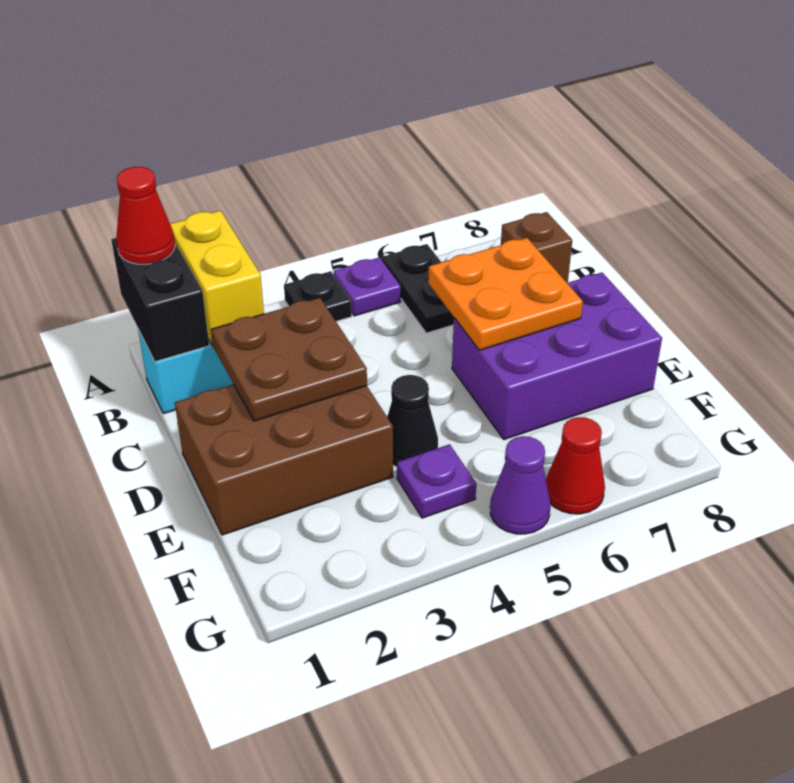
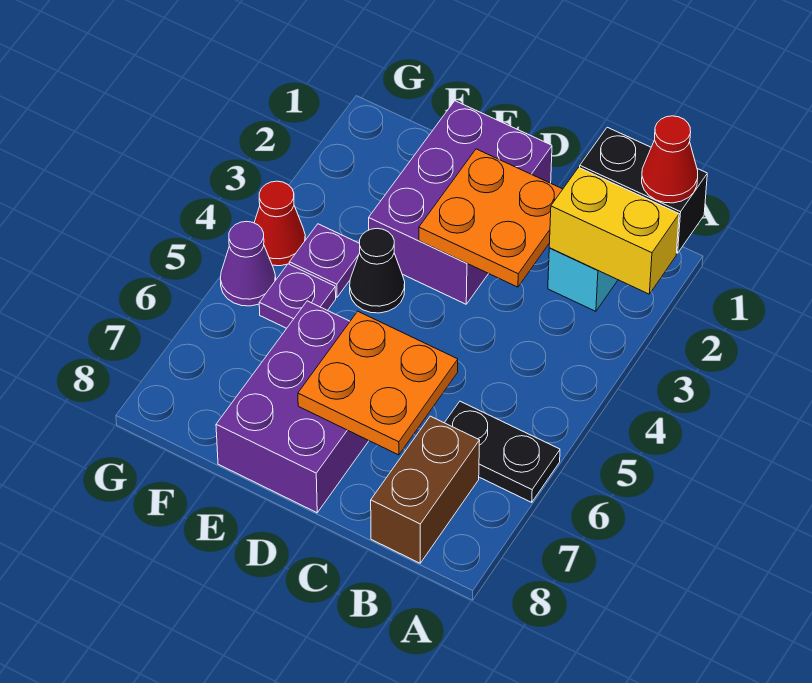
black 1x1 plate [284,271,352,321] -> none
purple 1x1 plate [334,258,401,316] -> purple 1x1 plate moved to [259,264,336,328]
brown 1x1 brick [501,212,572,283] -> brown 1x2 brick [371,416,480,563]
brown 2x2 plate [211,298,367,421] -> orange 2x2 plate [419,149,563,287]
brown 2x3 brick [175,384,393,535] -> purple 2x3 brick [369,101,552,304]
red 1x1 cone [546,417,605,514] -> red 1x1 cone moved to [254,181,305,266]

